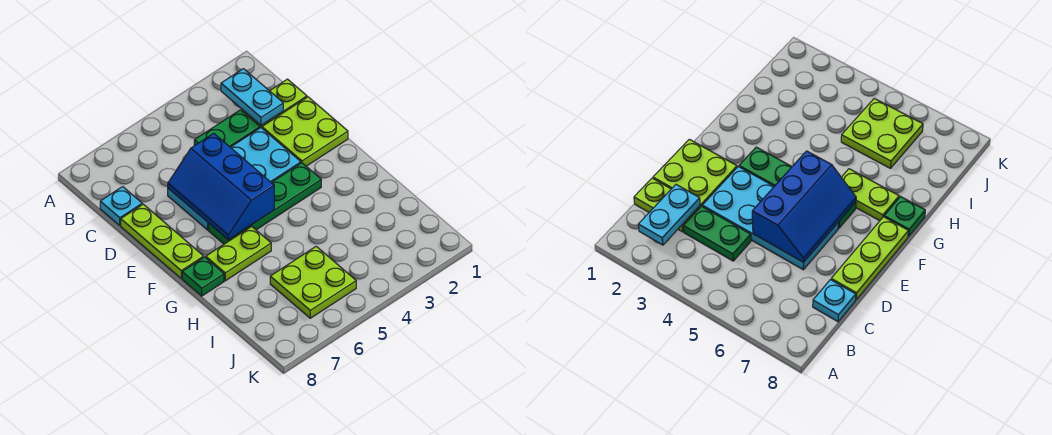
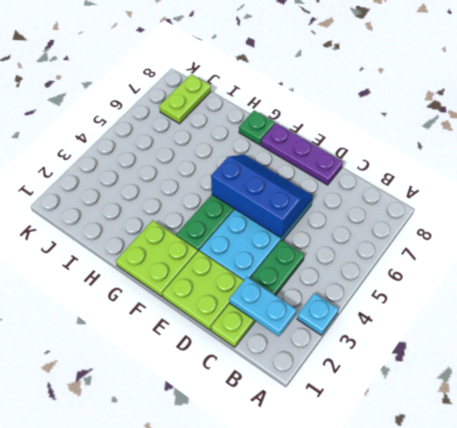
cyan 1x1 plate [100,187,142,225] -> cyan 1x1 plate moved to [297,293,338,335]
lime 1x3 plate [121,204,204,278] -> purple 1x3 plate [261,123,343,185]
lime 1x2 plate [206,226,271,281] -> lime 1x2 plate moved to [159,74,211,124]
lime 2x2 plate [270,246,356,318] -> lime 2x2 plate moved to [116,220,198,297]

